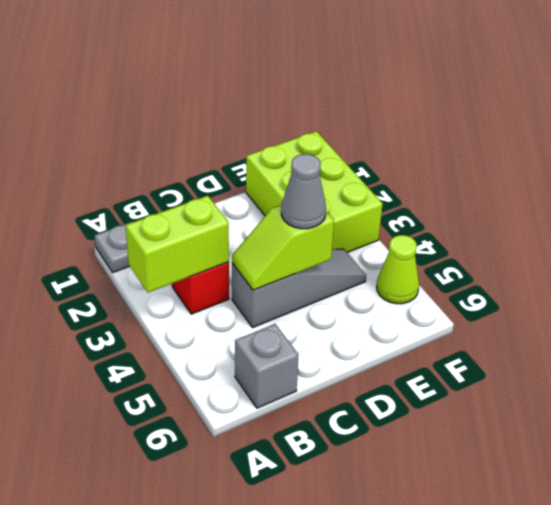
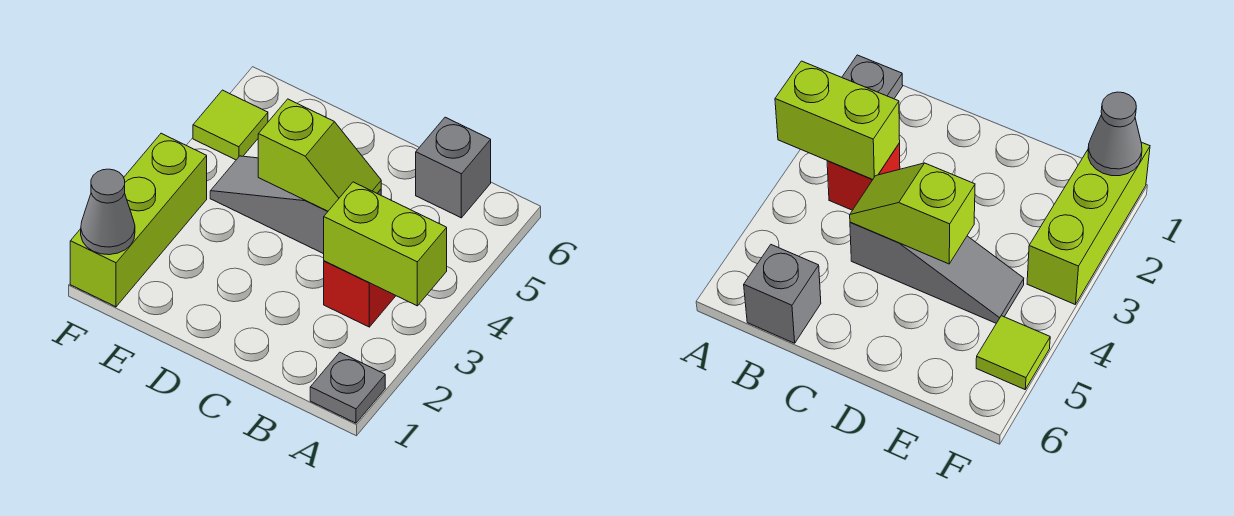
grey 1x1 cone [281,154,326,229] -> grey 1x1 cone moved to [81,169,135,255]
lime 2x3 brick [246,131,383,253] -> lime 1x3 brick [70,133,207,307]
lime 1x1 cone [377,235,419,304] -> lime 1x1 tile [193,90,268,160]

